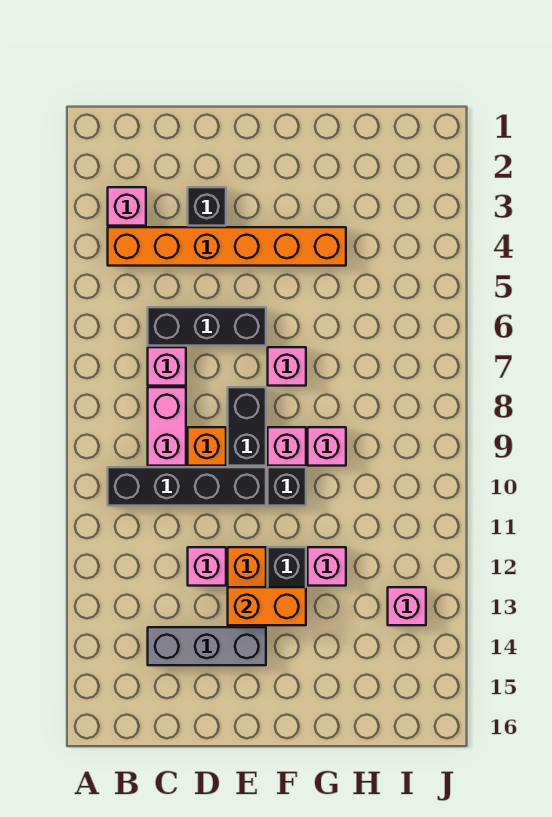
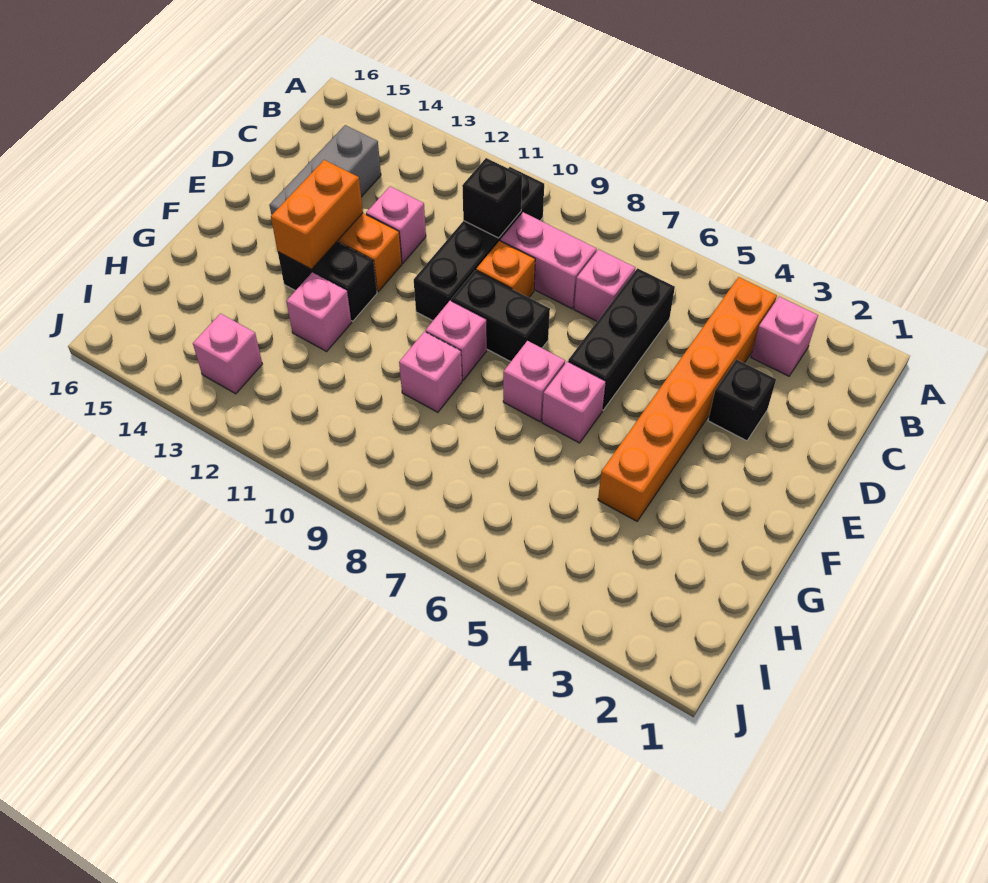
none -> pink 1x1 brick [542,361,606,443]
black 1x1 brick [268,467,306,506] -> black 1x1 brick moved to [462,158,522,238]

